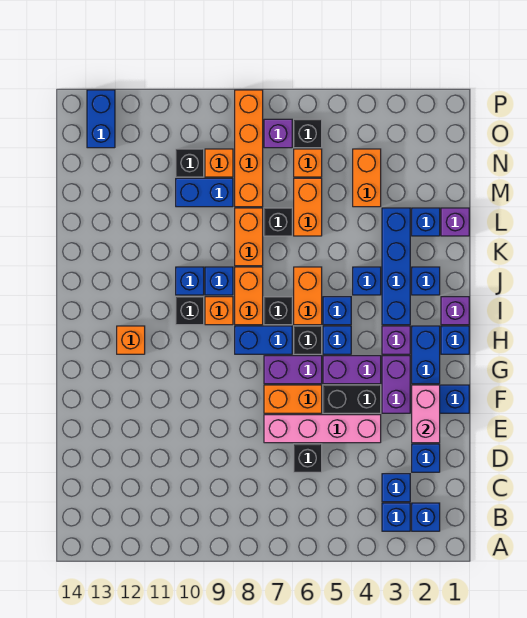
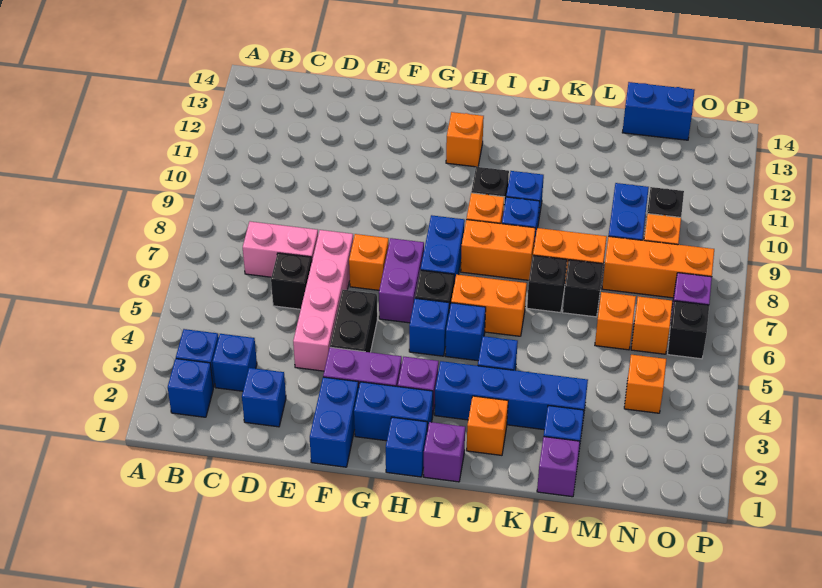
pink 1x2 brick [412,385,440,443] -> pink 1x2 brick moved to [243,221,318,277]
orange 1x2 brick [264,385,322,413] -> orange 1x1 brick [349,234,389,290]
purple 1x2 brick [323,356,381,384] -> none
black 1x1 brick [264,297,292,325] -> black 1x1 brick moved to [527,255,567,313]
blue 1x1 brick [412,267,440,295] -> orange 1x1 brick [467,396,508,455]
orange 1x2 brick [294,178,322,236] -> orange 1x1 brick [595,292,636,350]
orange 1x2 brick [353,149,381,207] -> orange 1x1 brick [624,355,666,413]
orange 1x4 brick [235,90,263,207] -> orange 1x3 brick [602,236,714,298]
blue 1x2 brick [87,90,115,148] -> blue 1x2 brick moved to [622,82,695,140]

